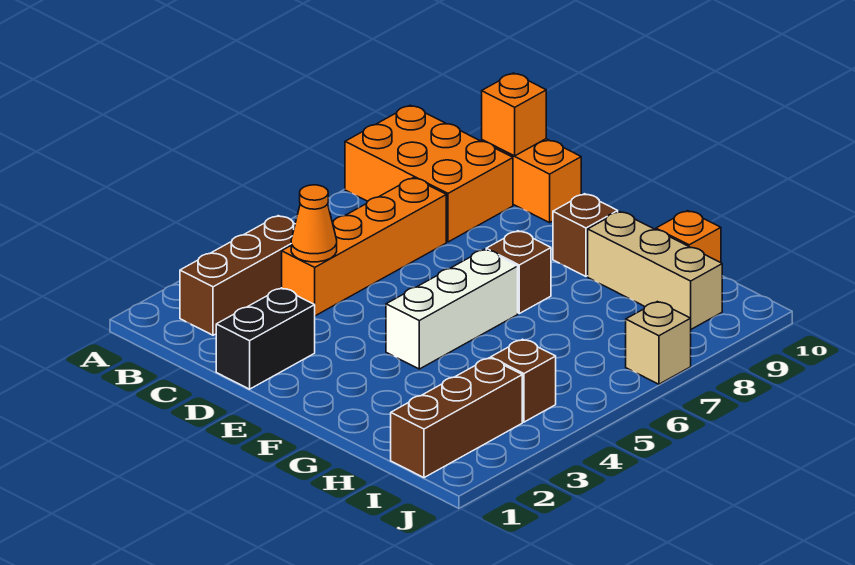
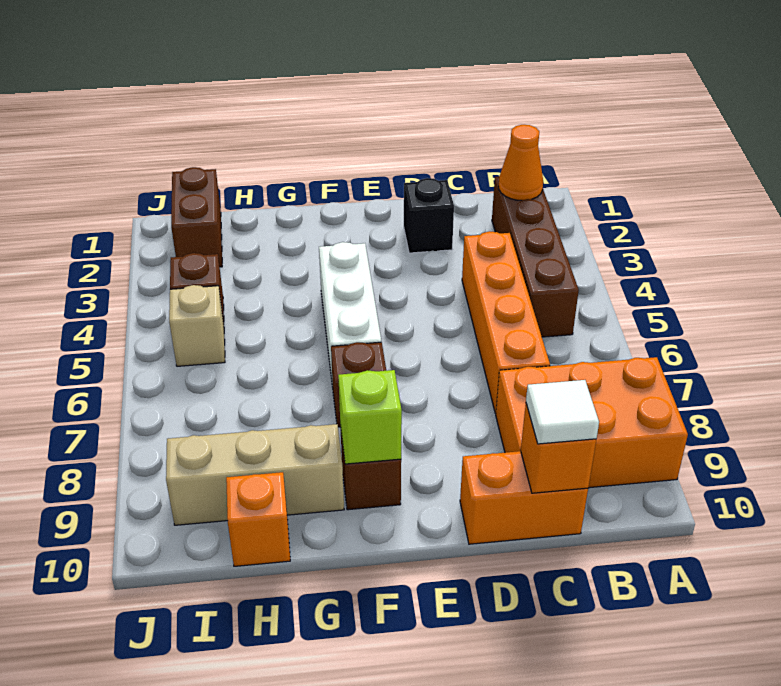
brown 1x3 brick [180,216,295,335] -> brown 1x4 brick [492,176,579,337]
orange 1x1 cone [291,185,337,262] -> orange 1x1 cone moved to [499,125,543,200]
none -> white 1x1 tile [526,380,599,444]
black 1x2 brick [216,288,315,389] -> black 1x1 brick [404,178,454,253]
none -> lime 1x1 brick [338,370,402,464]
brown 1x3 brick [391,358,522,478] -> brown 1x2 brick [171,167,222,267]
tan 1x1 brick [626,302,691,384] -> tan 1x1 brick moved to [169,285,225,366]

